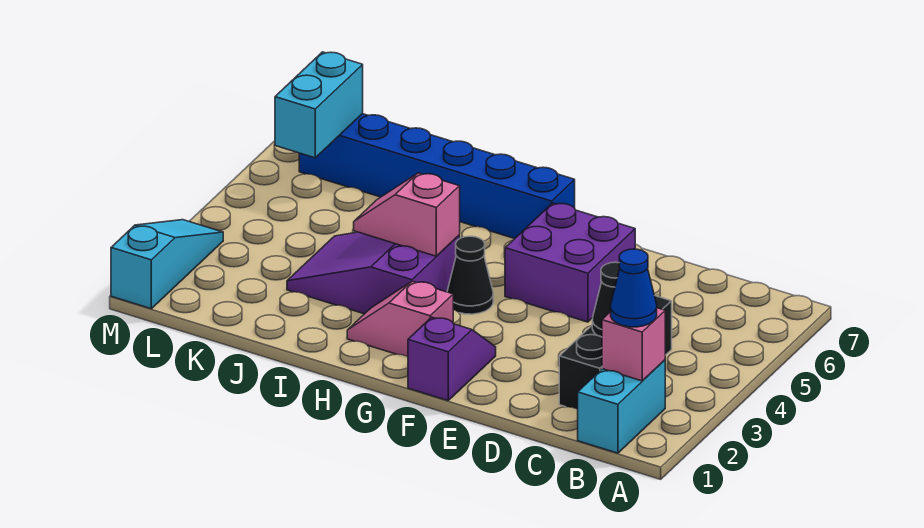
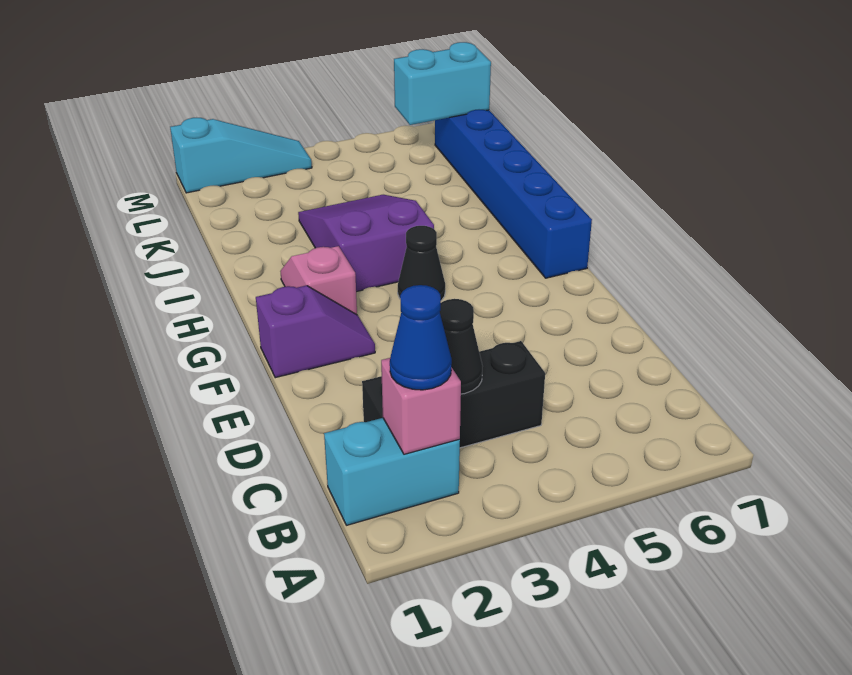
purple 2x2 brick [505,203,635,322] -> none
pink 1x2 slope [354,173,460,256] -> none

